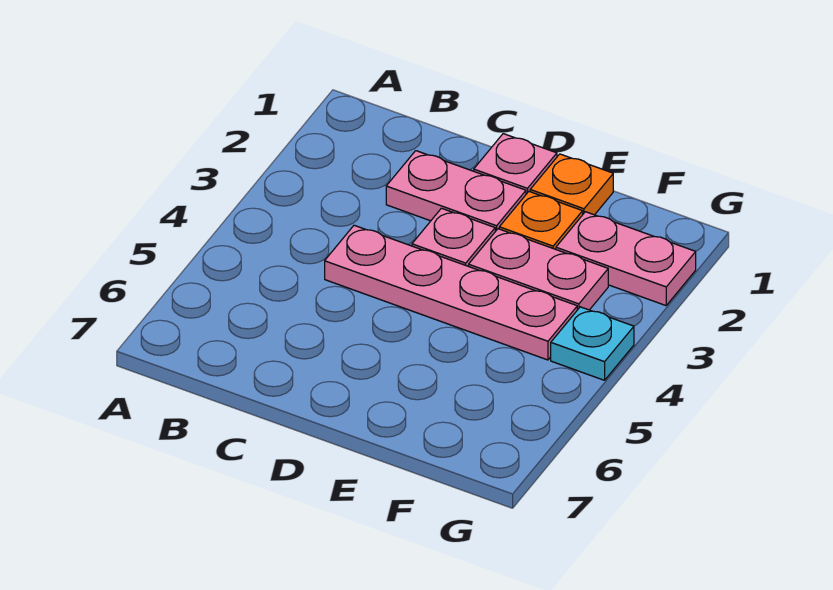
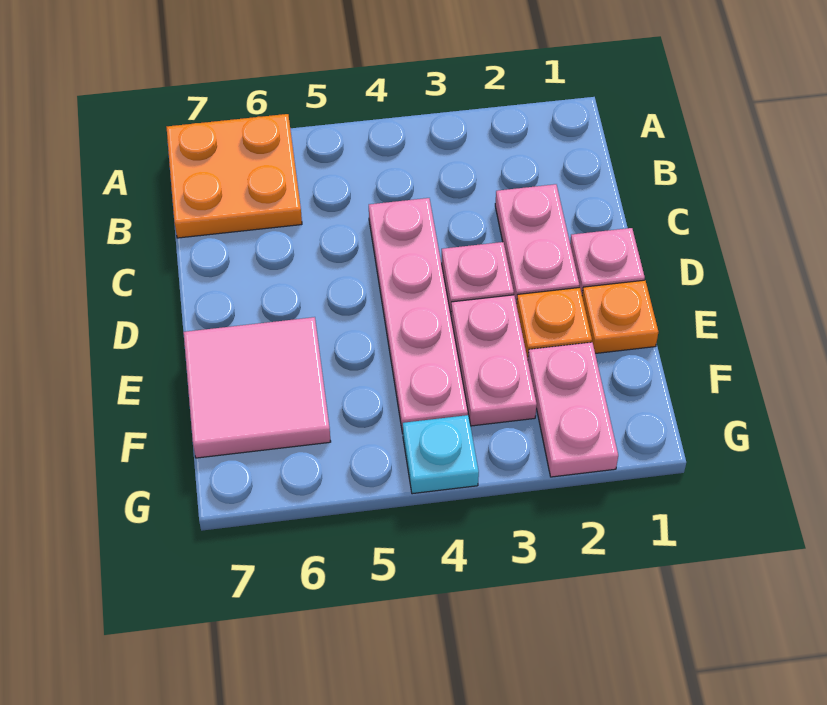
none -> orange 2x2 plate [167,114,302,238]
none -> pink 2x2 tile [184,317,331,458]

